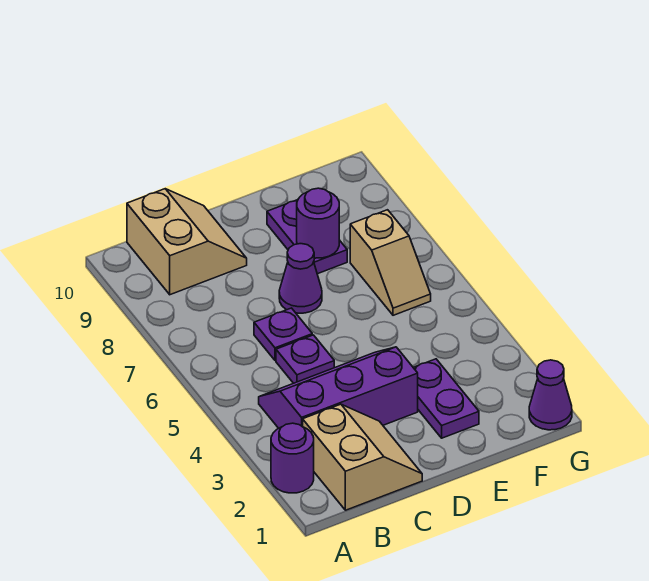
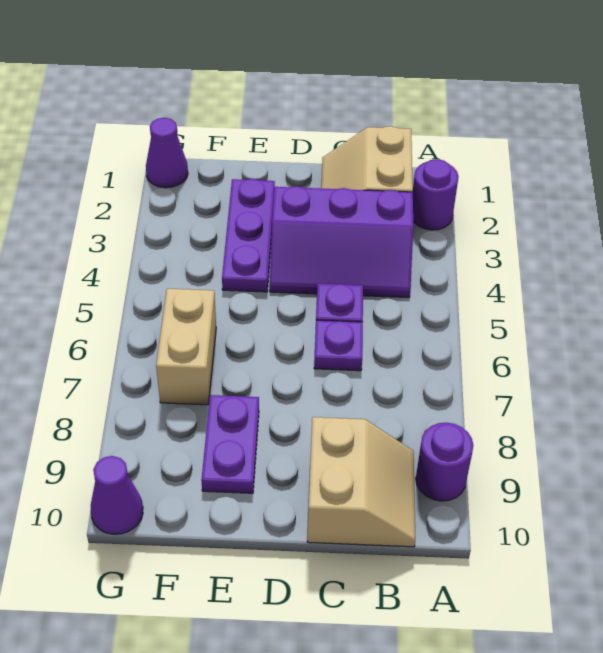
tan 2x2 slope [127,189,247,295] -> tan 2x2 slope turned to [307,417,415,547]
purple 1x1 cone [279,244,322,313] -> purple 1x1 cone moved to [91,456,143,534]
purple 1x2 plate [413,359,479,438] -> purple 1x3 plate [222,179,275,292]
purple 1x1 round brick [297,188,339,258] -> purple 1x1 round brick moved to [416,423,473,501]
tan 1x2 slope [350,210,431,315] -> tan 1x2 brick [156,289,216,405]

